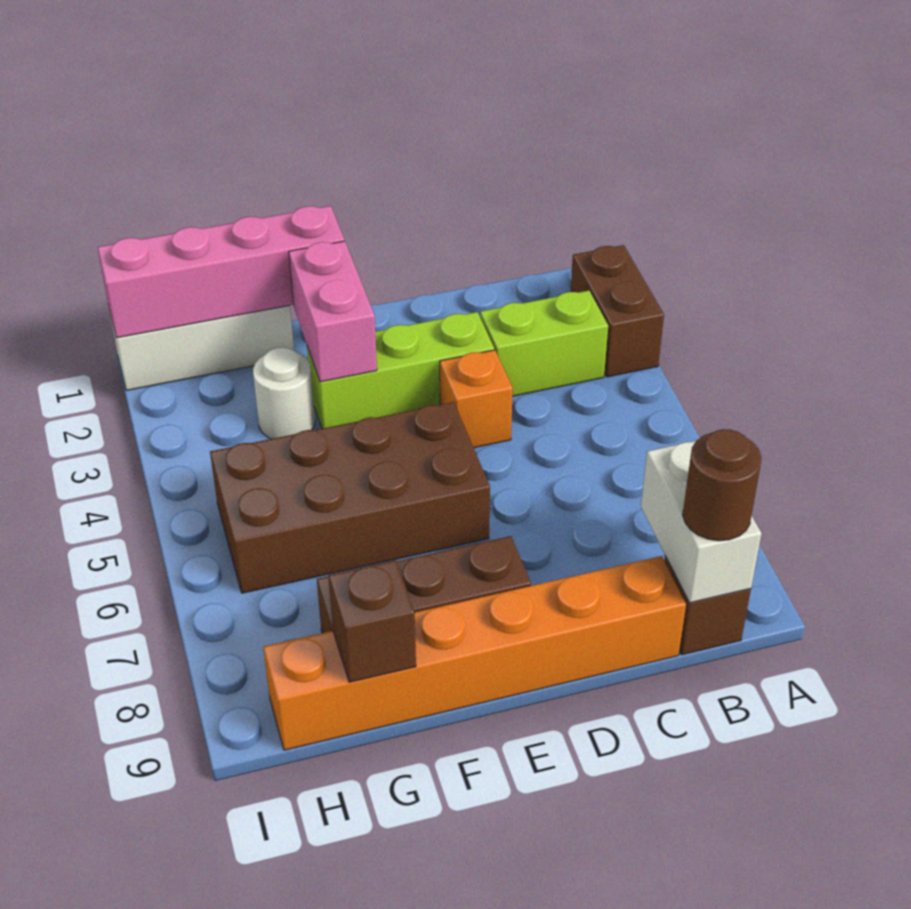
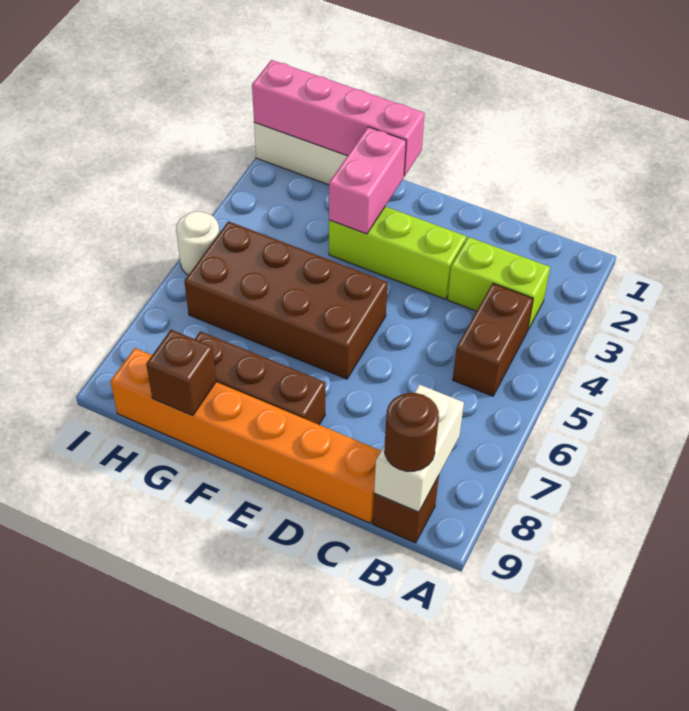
brown 1x2 brick [570,245,664,377] -> brown 1x2 brick moved to [453,283,533,396]
orange 1x1 brick [440,350,513,448] -> none
white 1x1 round brick [253,348,315,439] -> white 1x1 round brick moved to [176,211,219,275]

